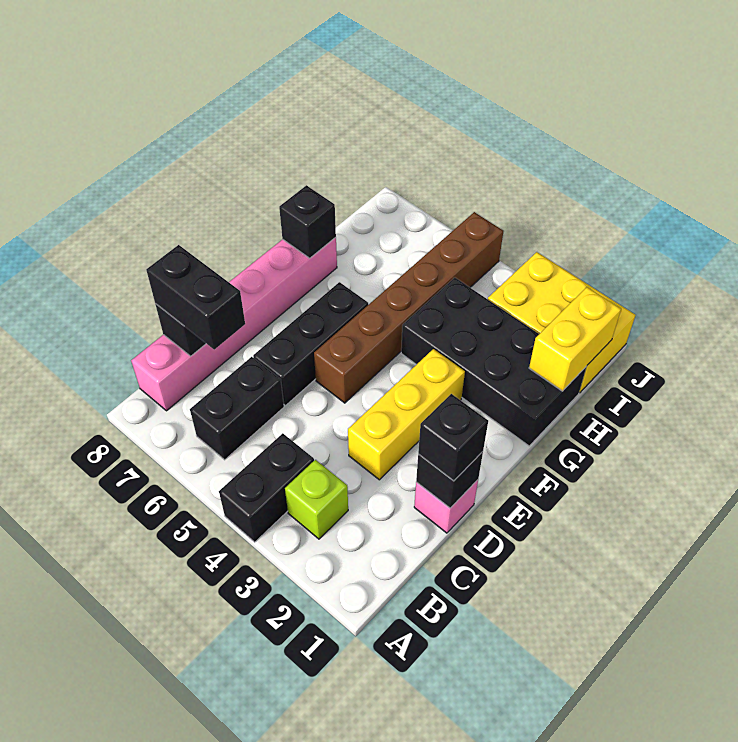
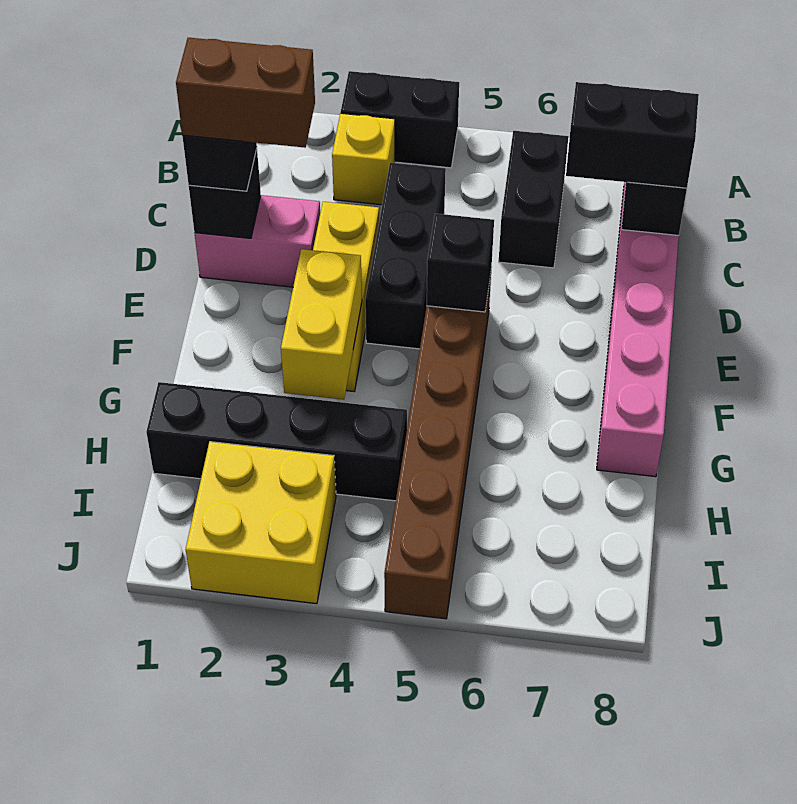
black 1x2 brick [219,433,314,542] -> black 1x2 brick turned to [341,71,459,168]
lime 1x1 brick [285,460,348,539] -> yellow 1x1 brick [332,113,395,205]
pink 1x1 brick [414,480,478,533] -> pink 1x2 brick [195,195,320,287]
none -> brown 1x2 brick [176,38,315,148]
black 1x3 brick [253,282,368,406] -> black 1x3 brick moved to [365,163,446,349]
black 2x4 brick [401,278,587,446] -> black 1x4 brick [146,382,407,501]
black 1x1 brick [279,185,336,258] -> black 1x1 brick moved to [427,214,494,312]
yellow 1x2 brick [529,287,621,391] -> yellow 1x2 brick moved to [281,249,362,400]
yellow 2x3 brick [488,252,635,393] -> yellow 2x2 brick [186,442,336,604]

